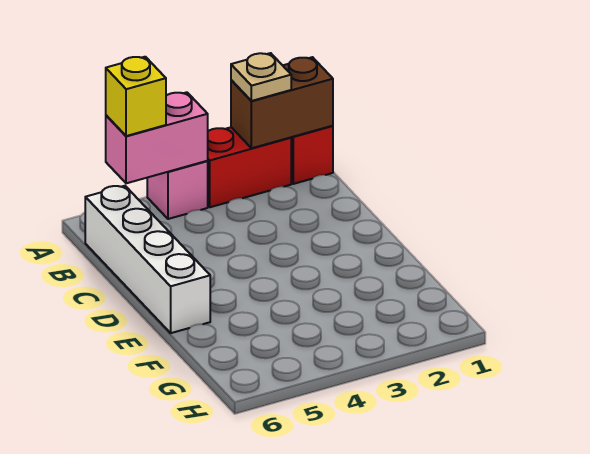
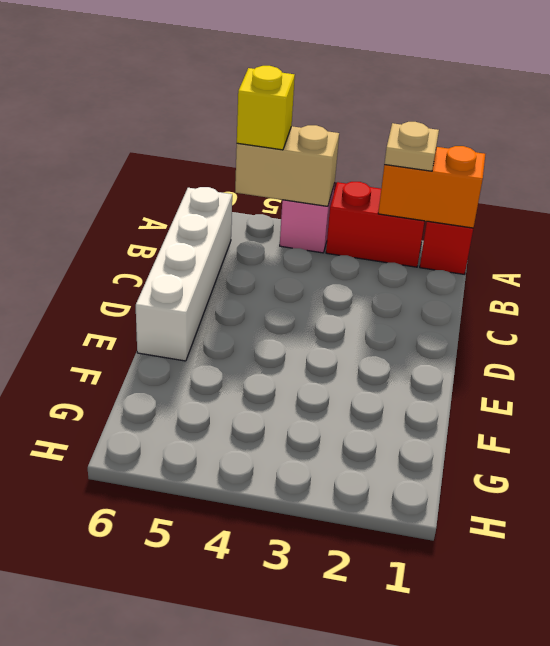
brown 1x2 brick [231,57,333,148] -> orange 1x2 brick [378,146,485,228]
pink 1x2 brick [106,92,208,183] -> tan 1x2 brick [235,125,339,206]

